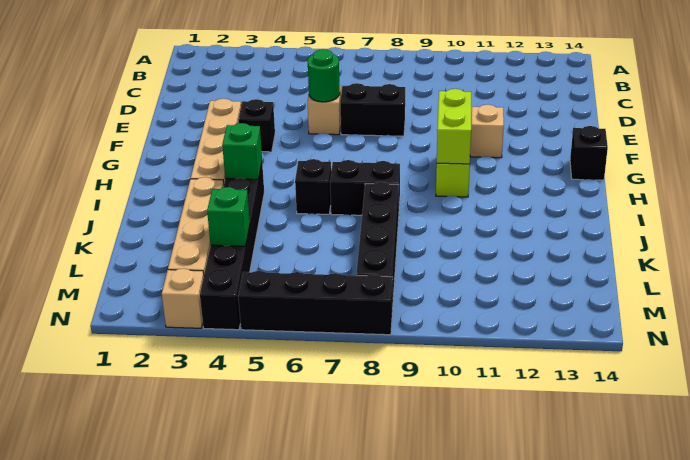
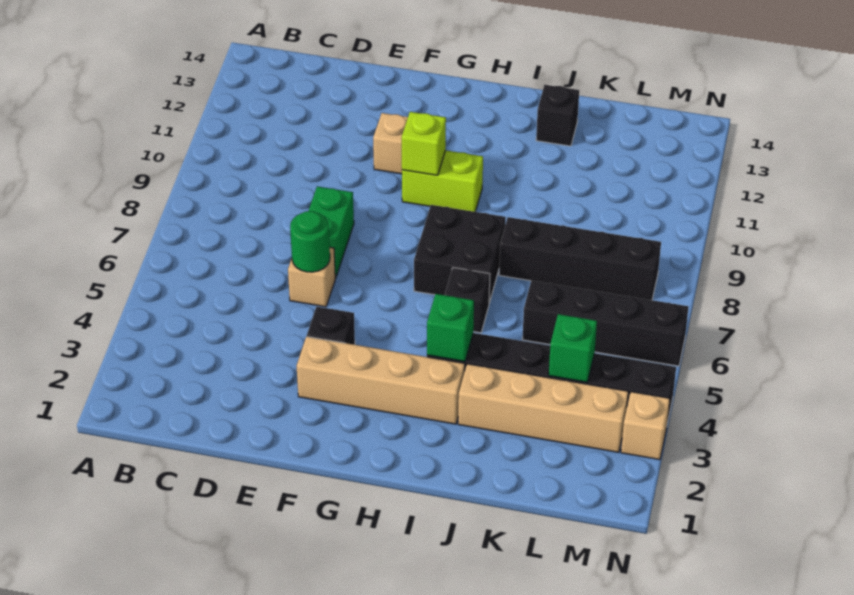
black 1x2 brick [340,83,405,136] -> green 1x2 brick [309,186,354,278]
lime 1x2 brick [437,89,471,164] -> lime 1x1 brick [402,112,446,175]
black 1x1 brick [570,126,608,180] -> black 1x1 brick moved to [536,85,579,146]
black 1x2 brick [330,160,400,215] -> black 2x2 brick [414,205,506,303]
black 1x4 brick [238,271,393,335] -> black 1x4 brick turned to [522,280,689,366]

